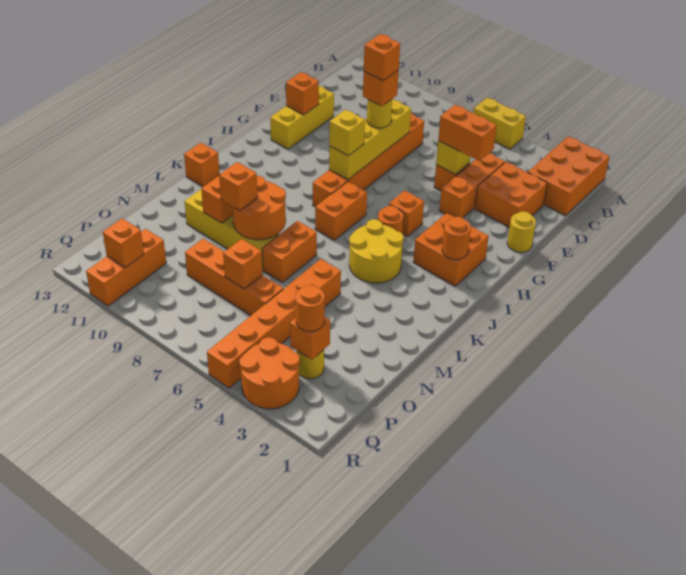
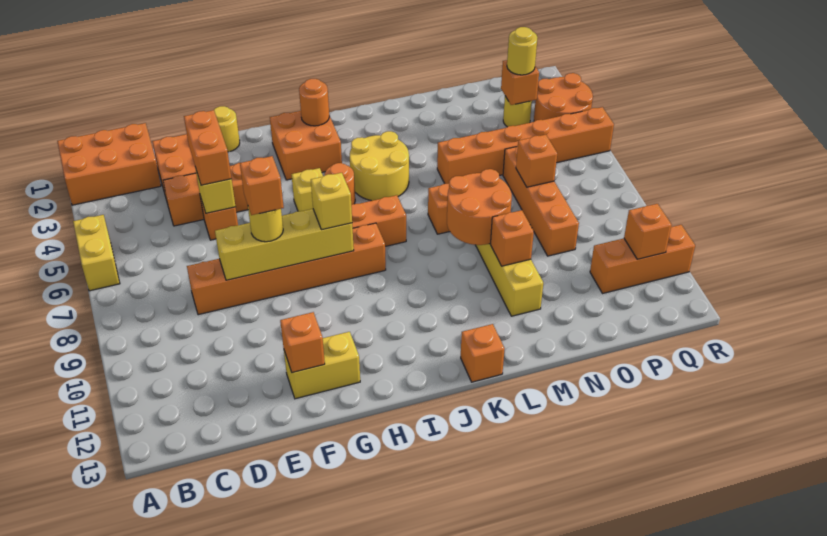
yellow 1x3 brick [270,86,334,149] -> yellow 1x2 brick [284,332,360,399]
orange 1x1 brick [364,34,400,81] -> none
orange 1x1 brick [389,191,424,236] -> yellow 1x1 brick [291,168,323,211]
orange 1x1 brick [219,162,258,211] -> none
orange 1x1 round brick [296,285,325,331] -> yellow 1x1 round brick [507,27,538,75]

